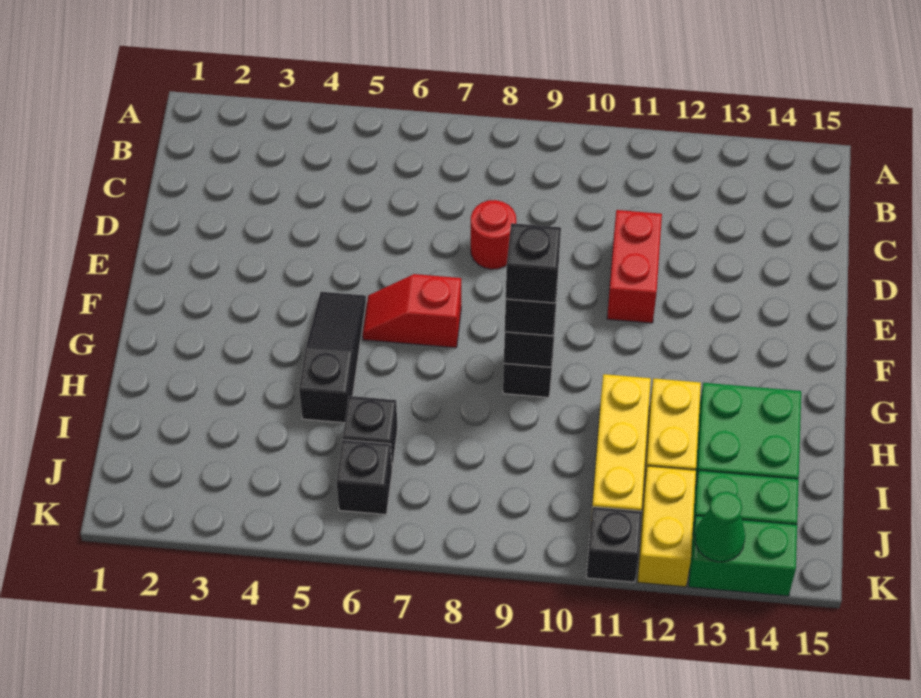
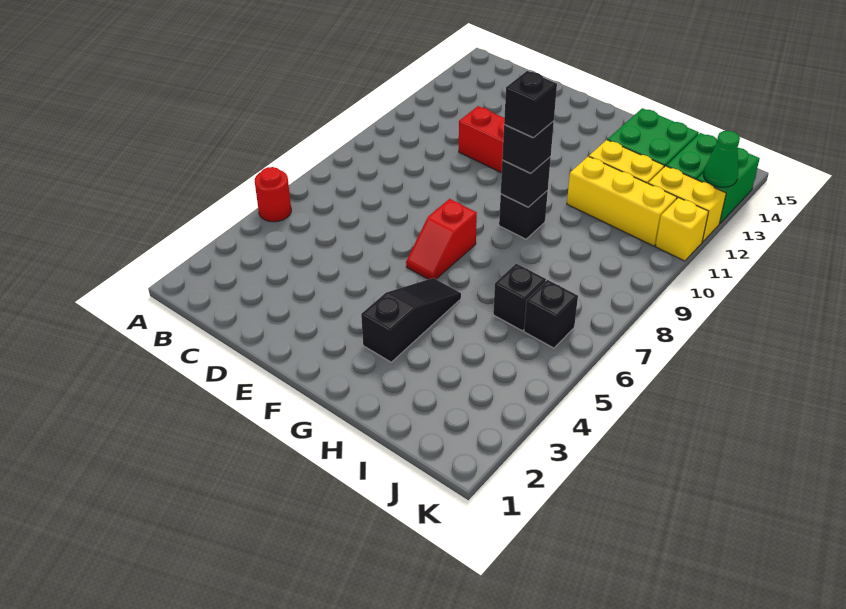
red 1x1 round brick [471,200,516,269] -> red 1x1 round brick moved to [255,167,291,222]
black 1x3 slope [299,292,366,423] -> black 1x3 slope turned to [361,278,461,362]
black 1x1 brick [586,507,642,582] -> yellow 1x1 brick [655,198,709,261]

